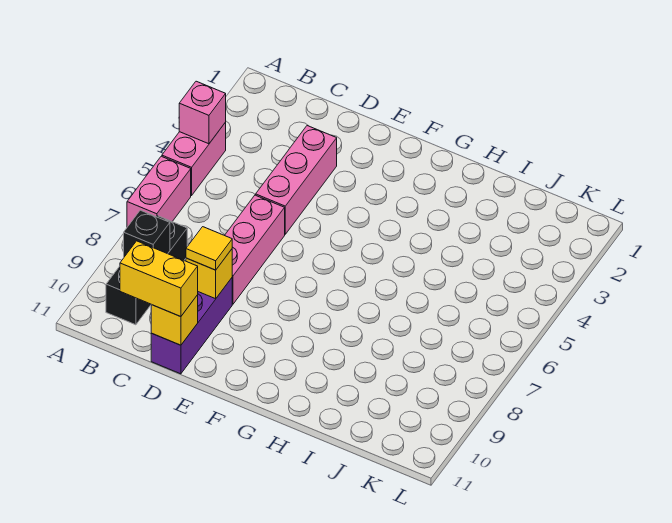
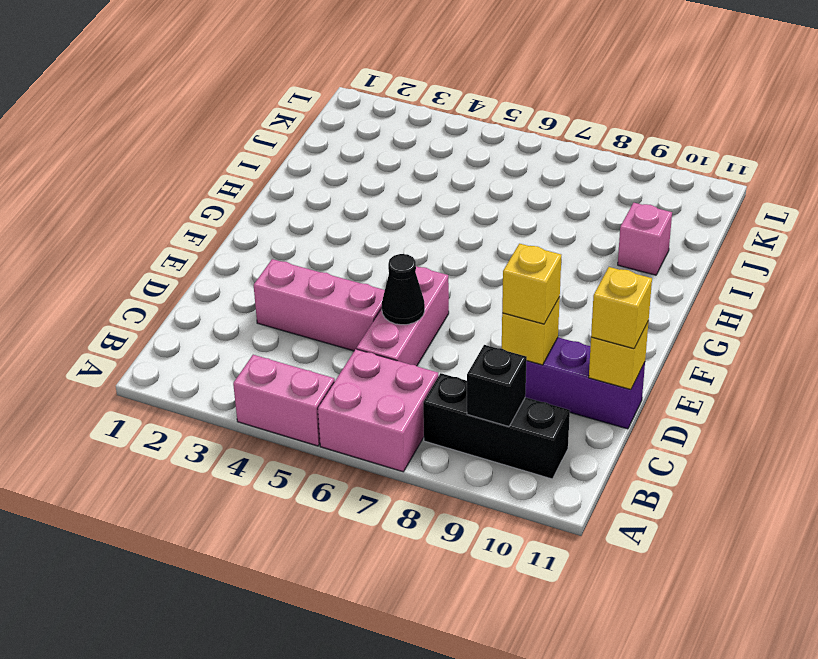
pink 1x1 brick [179,81,226,144] -> pink 1x1 brick moved to [618,203,672,275]
pink 1x2 brick [127,156,191,227] -> pink 2x2 brick [318,349,438,472]
yellow 1x2 brick [120,241,198,317] -> yellow 1x1 brick [591,267,652,349]
pink 1x3 brick [225,195,285,304] -> pink 1x3 brick turned to [357,266,449,366]
none -> black 1x1 cone [382,254,425,325]
yellow 1x1 tile [186,227,232,270] -> yellow 1x1 brick [502,244,561,324]

